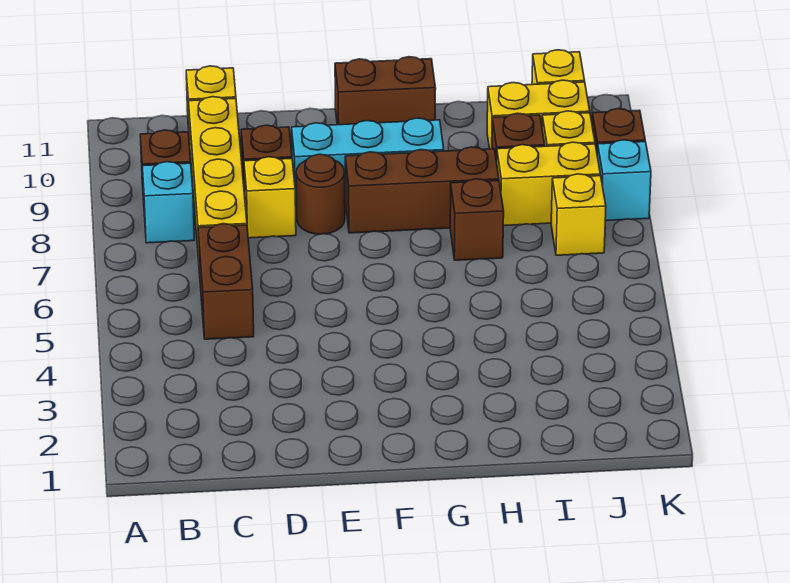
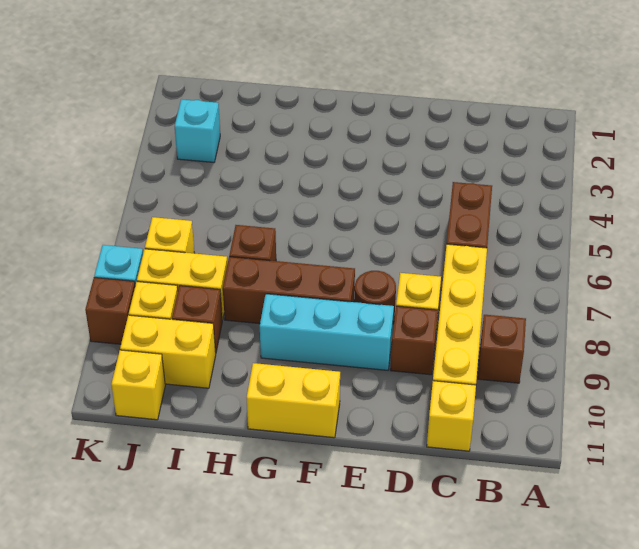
cyan 1x1 brick [142,162,194,243] -> cyan 1x1 brick moved to [175,99,220,162]
brown 1x2 brick [335,57,436,125] -> yellow 1x2 brick [247,363,340,438]

